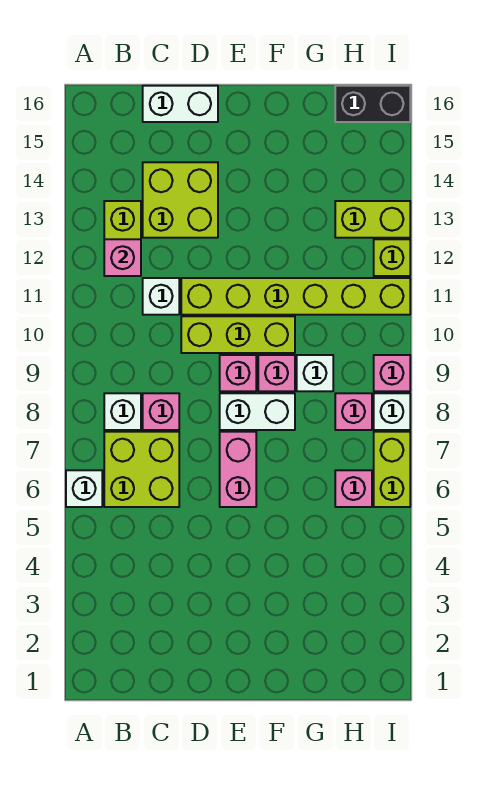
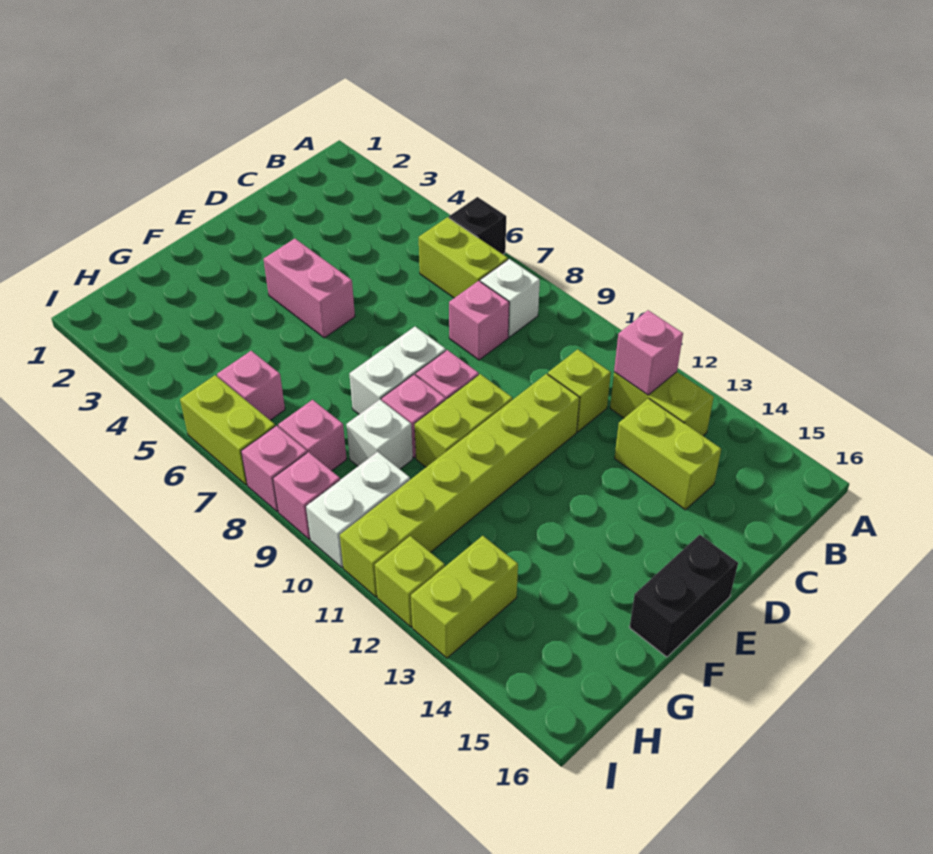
white 1x1 brick [66,470,102,507] -> black 1x1 brick [449,197,506,254]
lime 2x2 brick [104,432,179,507] -> lime 1x2 brick [419,217,508,298]
white 1x1 brick [143,278,179,315] -> lime 1x1 brick [548,349,611,432]
lime 2x2 brick [143,162,218,238] -> lime 1x2 brick [615,398,721,510]
white 1x2 brick [143,86,218,122] -> white 1x2 brick moved to [306,452,410,567]
lime 1x3 brick [181,316,295,353] -> lime 1x2 brick [415,374,512,467]
pink 1x2 brick [220,432,256,507] -> pink 1x2 brick moved to [264,239,355,338]
black 1x2 brick [335,86,410,122] -> black 1x2 brick moved to [629,535,738,657]
white 1x1 brick [374,393,410,430] -> pink 1x1 brick [241,426,307,512]

